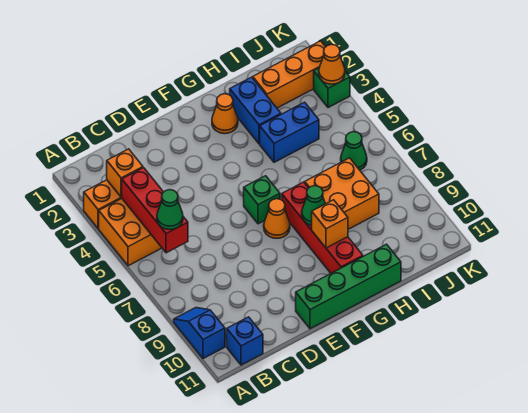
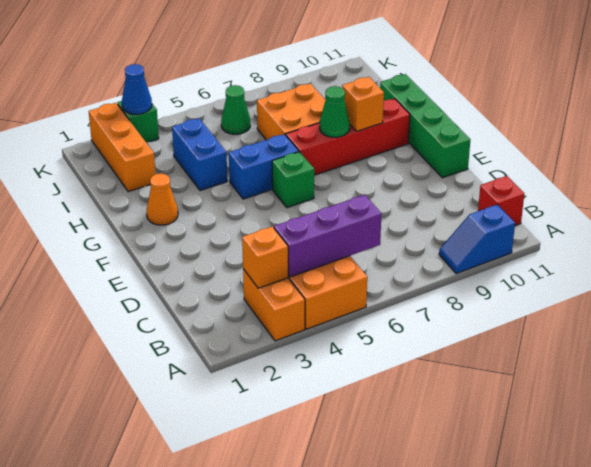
red 1x3 brick [122,168,188,253] -> purple 1x3 brick [274,195,382,277]
green 1x1 cone [157,190,183,229] -> none
blue 1x1 brick [227,317,263,365] -> red 1x1 brick [478,176,524,226]
orange 1x1 cone [264,199,290,238] -> none
blue 1x2 brick [230,77,281,144] -> blue 1x2 brick moved to [229,134,299,199]
orange 1x1 cone [319,44,345,84] -> blue 1x1 cone [122,64,152,114]

